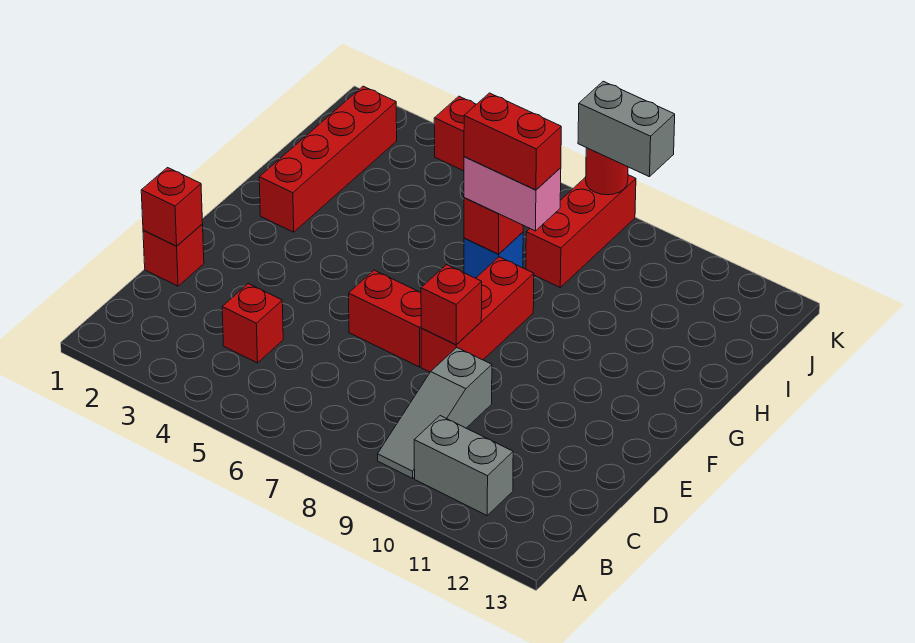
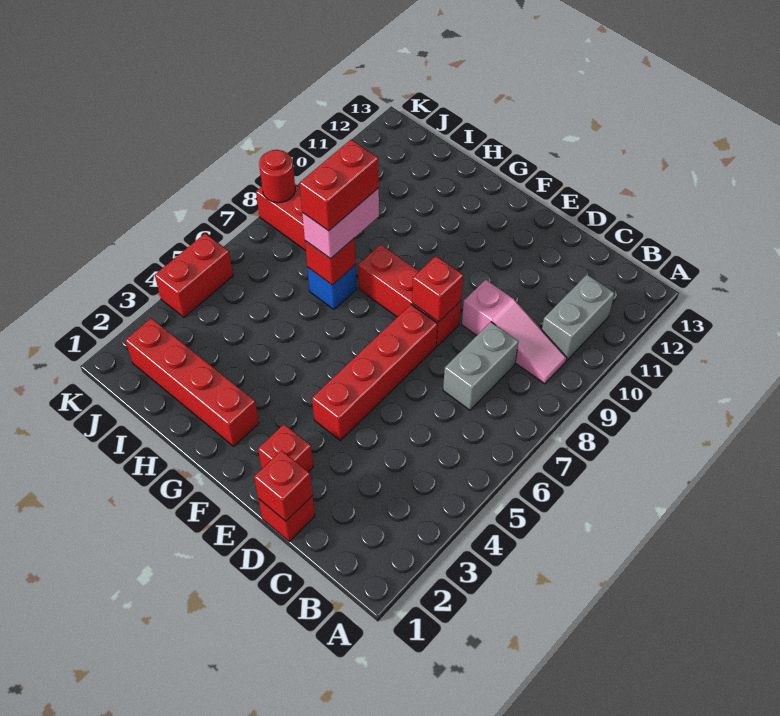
grey 1x3 slope [378,348,492,478] -> pink 1x3 slope [462,280,567,384]
red 1x1 brick [222,284,283,363] -> red 1x1 brick moved to [258,424,313,472]
red 1x2 brick [349,270,421,367] -> red 1x4 brick [312,305,438,440]
grey 1x2 brick [578,81,675,177] -> grey 1x2 brick moved to [443,322,519,410]

